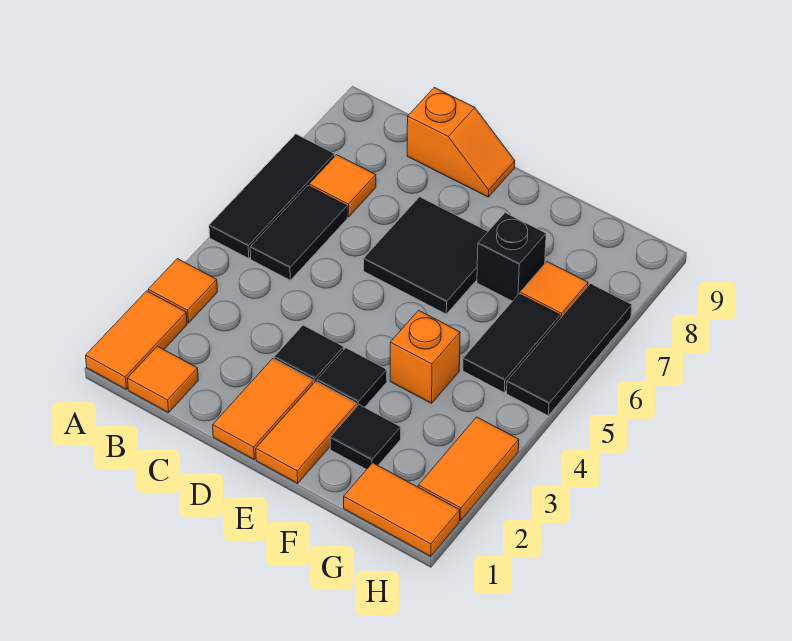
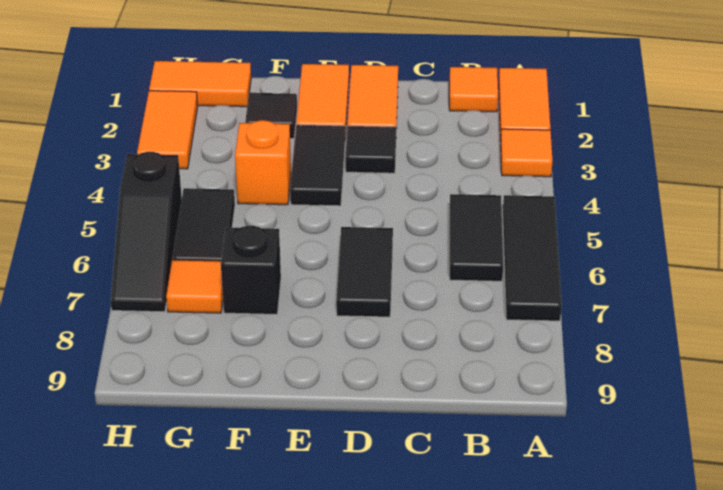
orange 1x1 tile [309,155,376,217] -> none
orange 1x2 slope [407,87,515,197] -> none
black 2x2 tile [363,197,488,314] -> black 1x2 tile [336,227,393,317]
black 1x1 tile [317,348,387,407] -> black 1x2 tile [290,125,345,206]
black 1x3 tile [507,284,632,416] -> black 1x3 slope [111,152,182,312]

